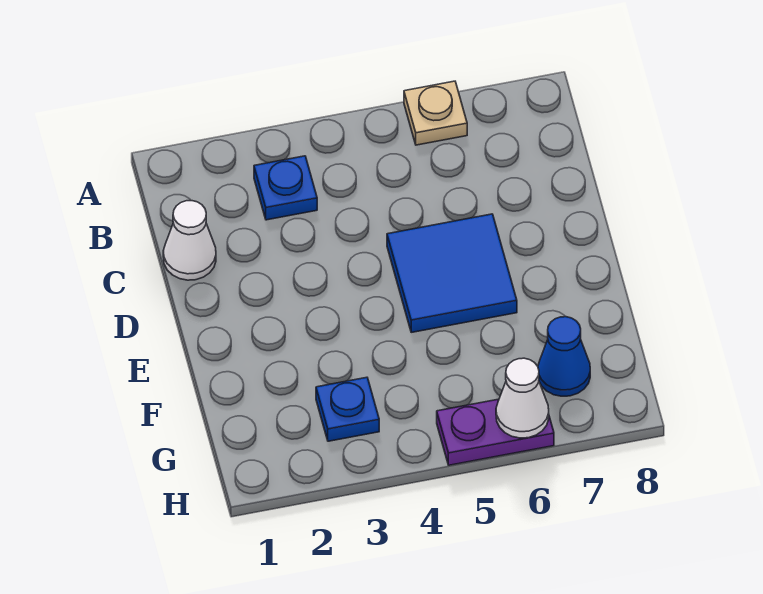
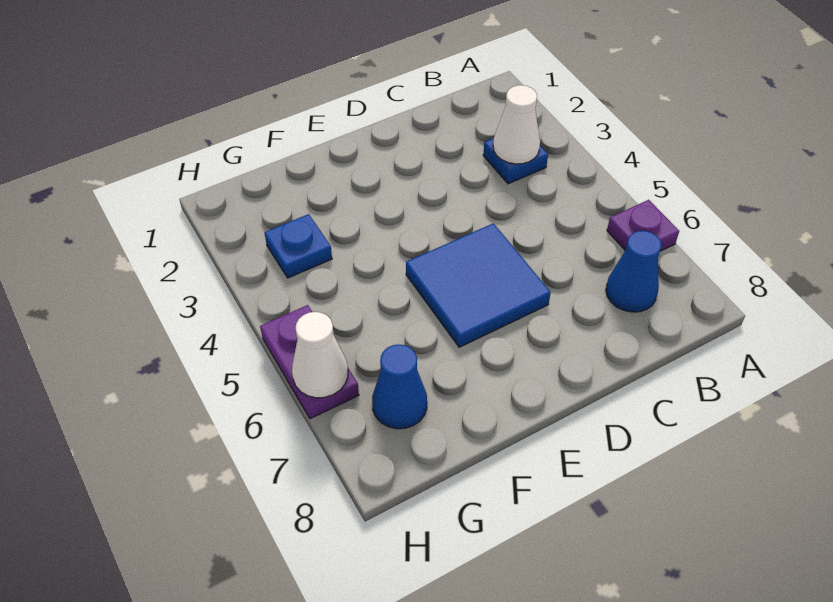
tan 1x1 plate [404,81,467,145] -> purple 1x1 plate [607,200,679,251]
none -> blue 1x1 cone [606,231,662,312]
white 1x1 cone [163,201,216,280] -> white 1x1 cone moved to [493,85,540,164]

